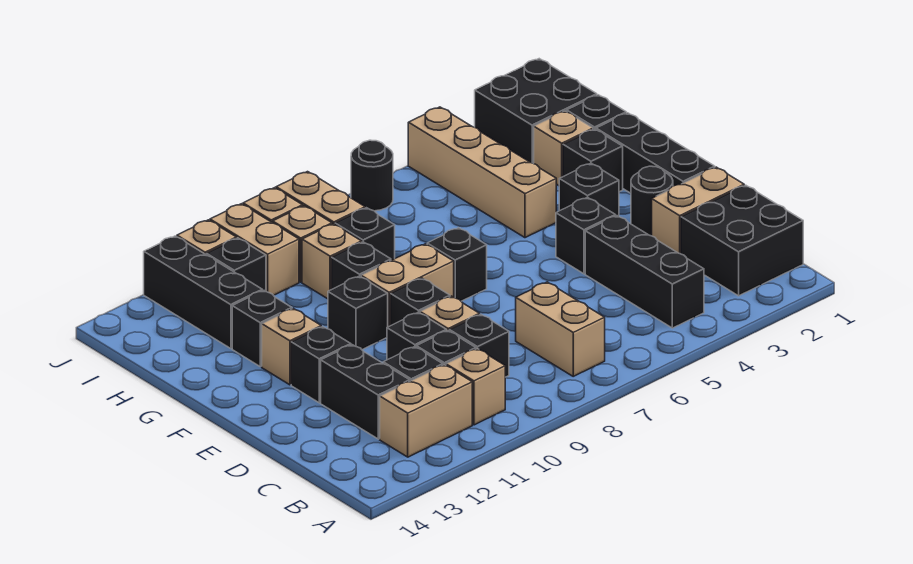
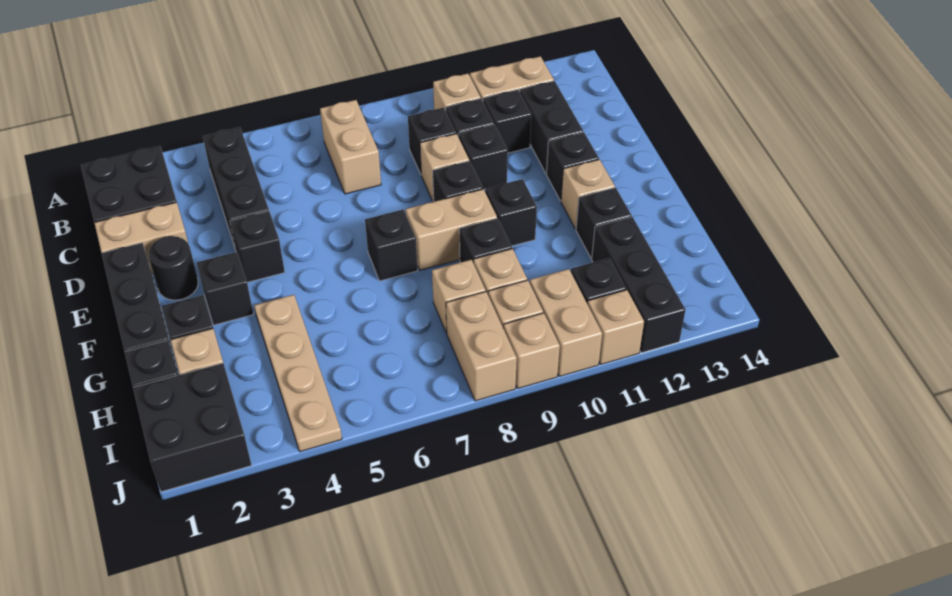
tan 1x4 brick [408,107,556,238] -> tan 1x4 plate [254,295,342,452]
black 1x1 brick [335,208,395,260] -> tan 1x1 brick [432,260,486,333]
black 1x1 round brick [351,140,393,211] -> none

